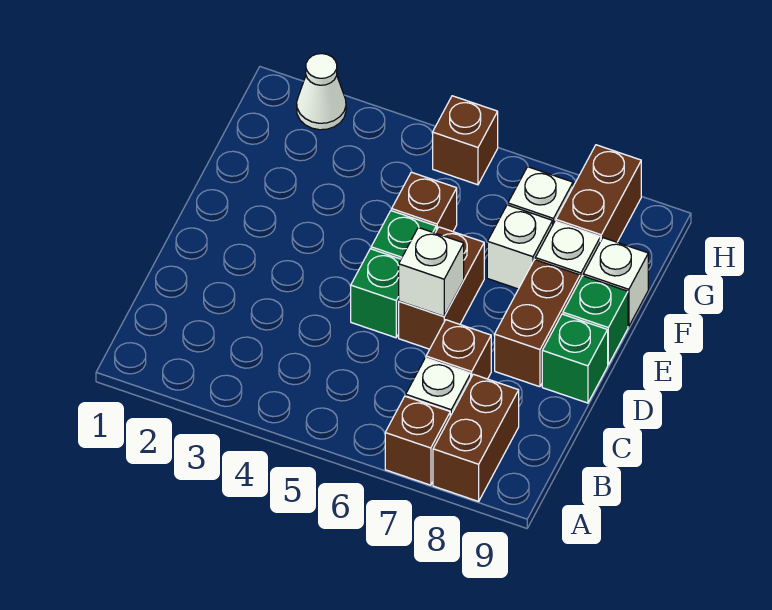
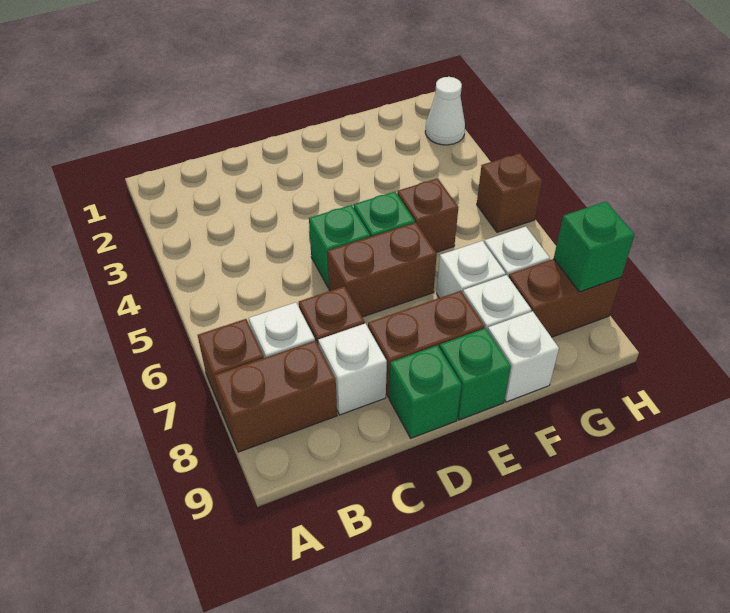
white 1x1 brick [399,228,464,316] -> white 1x1 brick moved to [318,323,387,415]
none -> green 1x1 brick [554,202,635,292]

